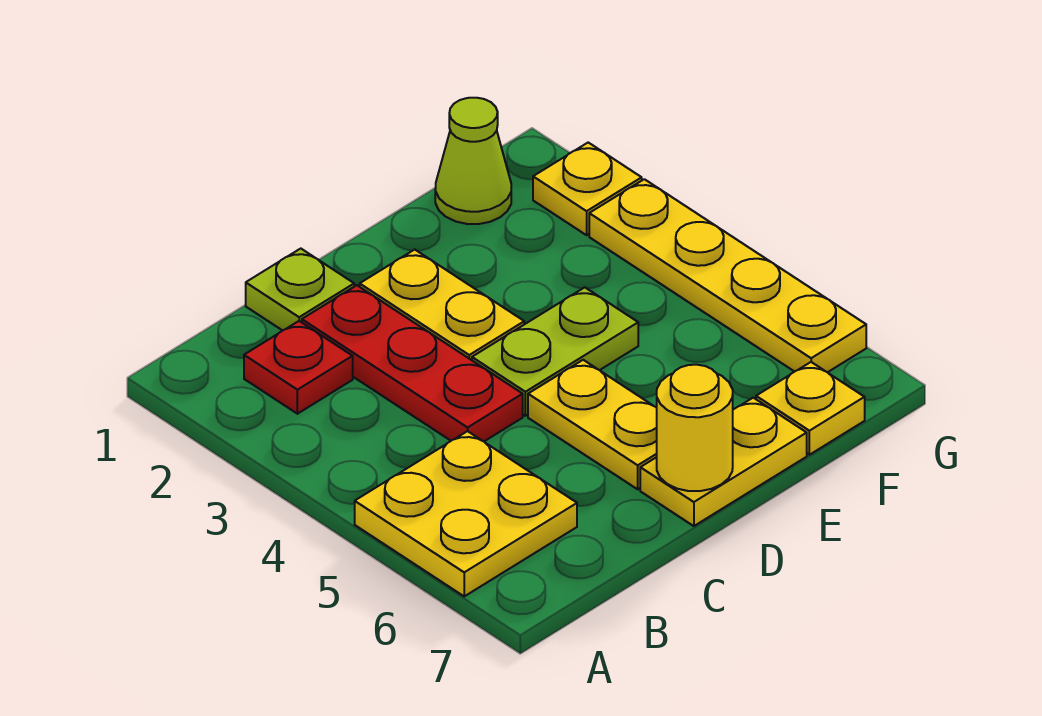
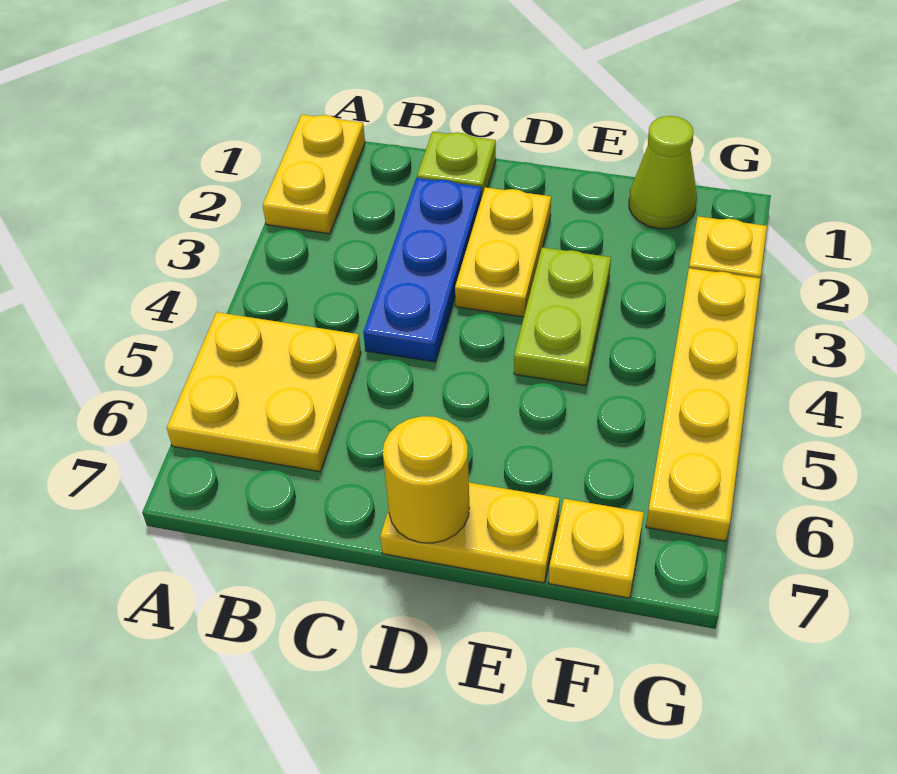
red 1x1 plate [244,321,353,414] -> none
red 1x3 plate [302,285,523,441] -> blue 1x3 plate [363,178,482,362]
lime 1x2 plate [472,287,638,416] -> lime 1x2 plate turned to [514,247,611,386]
yellow 1x2 plate [528,360,657,489] -> yellow 1x2 plate moved to [263,115,365,234]

